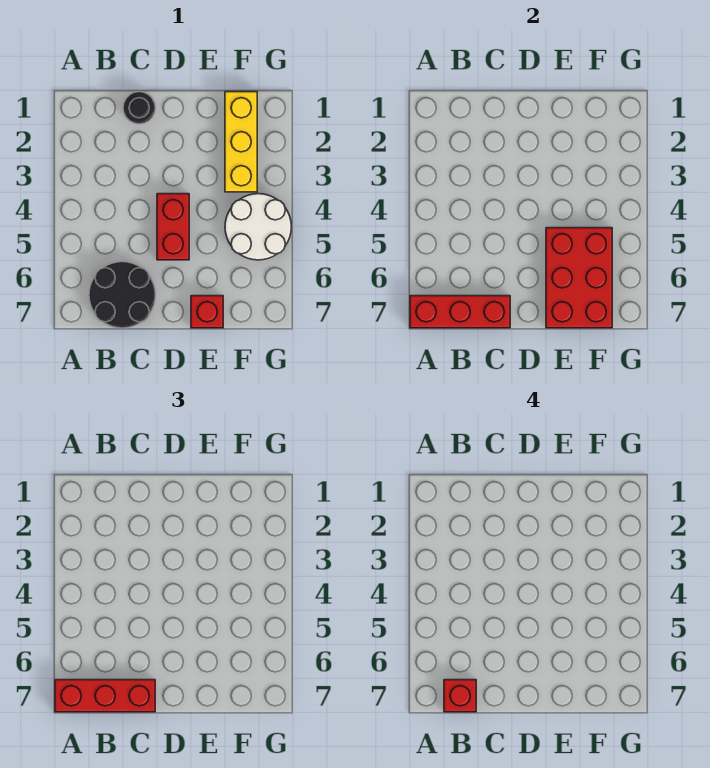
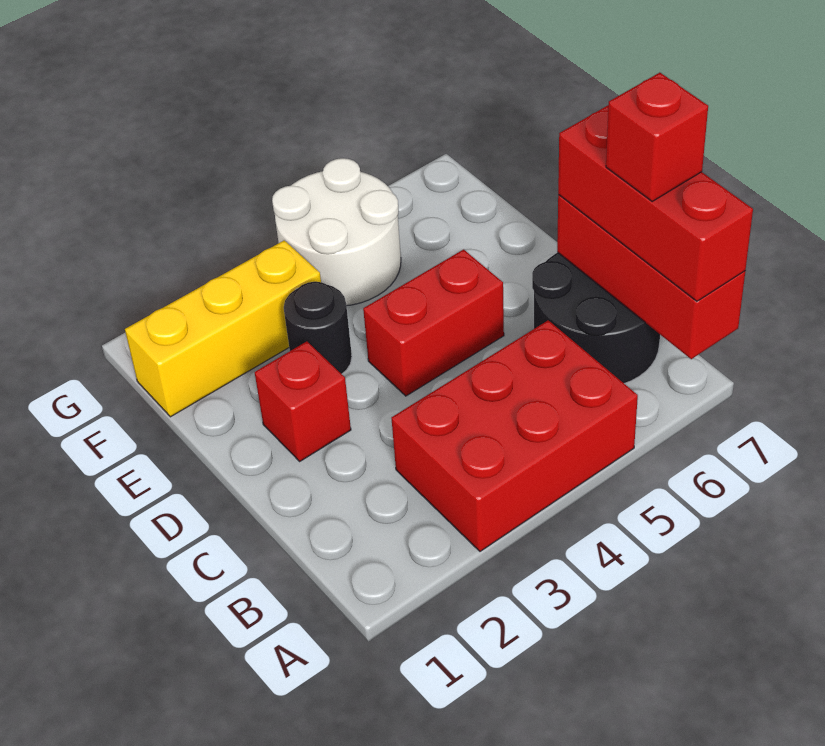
black 1x1 round brick [123,92,155,124] -> black 1x1 round brick moved to [284,282,352,374]
red 2x3 brick [546,228,612,328] -> red 2x3 brick moved to [391,320,638,551]
red 1x1 brick [191,296,223,328] -> red 1x1 brick moved to [255,341,351,461]

